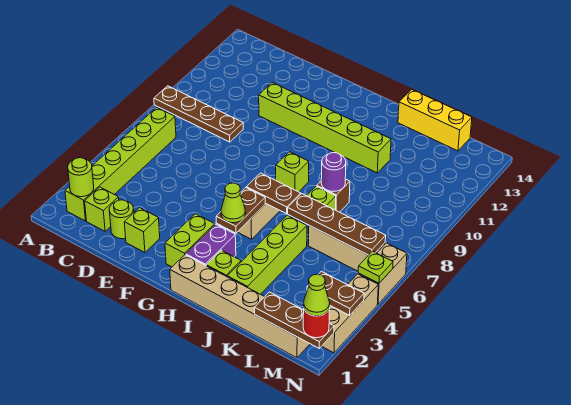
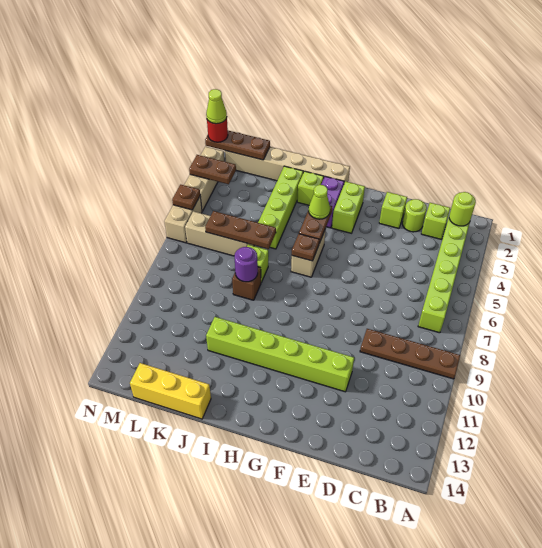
brown 1x2 plate [246,173,301,214] -> brown 1x1 plate [292,234,319,261]
lime 1x1 brick [276,152,309,192] -> none
brown 1x4 plate [288,194,386,255] -> brown 1x3 plate [205,211,276,249]
lime 1x1 plate [358,251,393,283] -> brown 1x1 plate [172,185,200,210]

